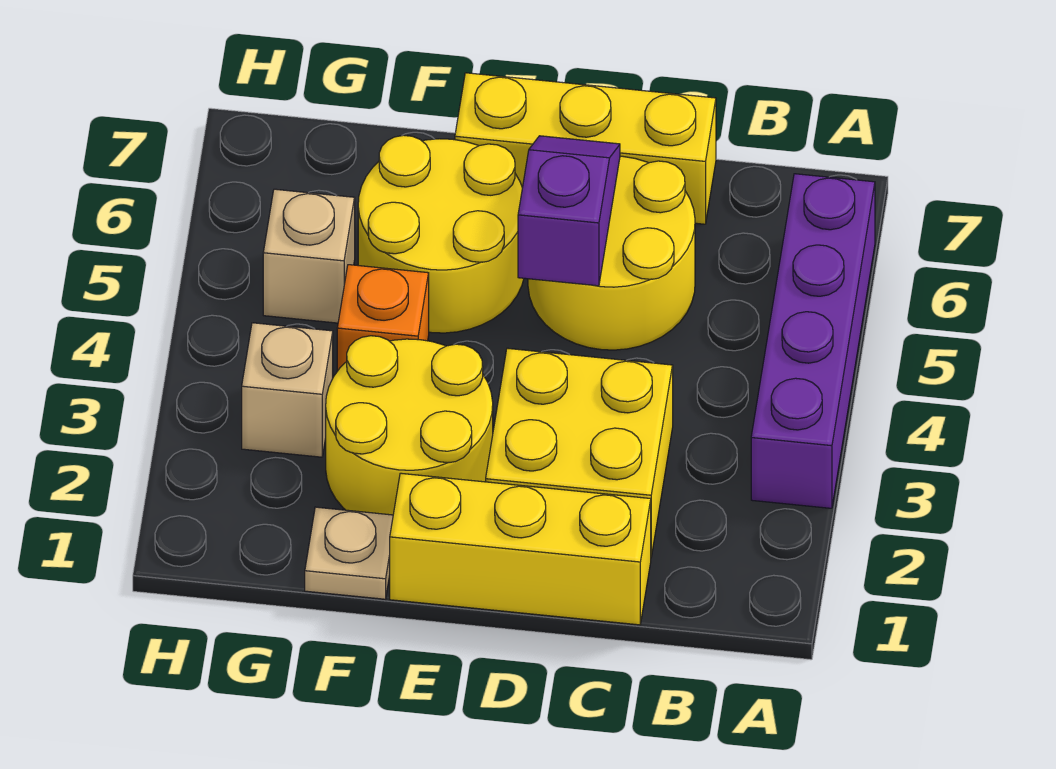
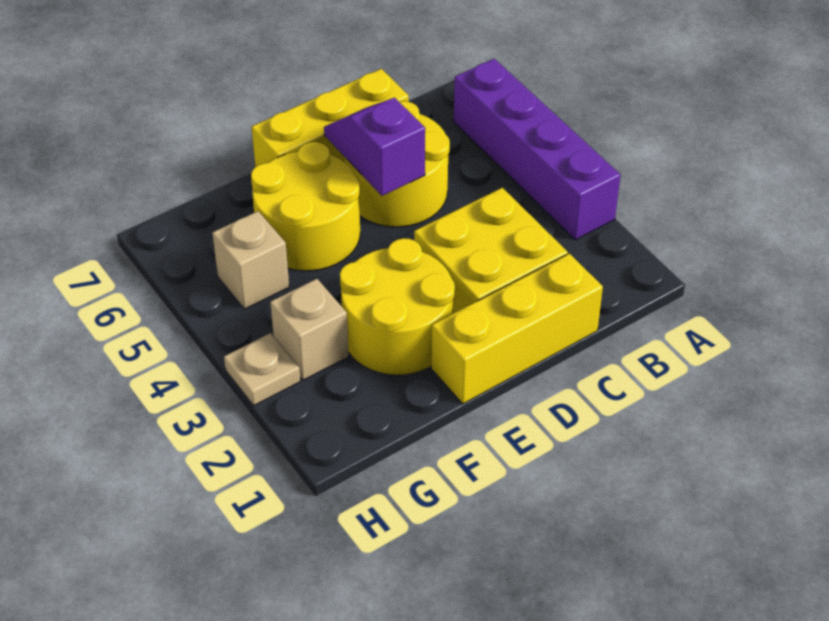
tan 1x1 plate [305,507,393,599] -> tan 1x1 plate moved to [224,333,300,406]
orange 1x1 brick [337,265,429,371] -> none

